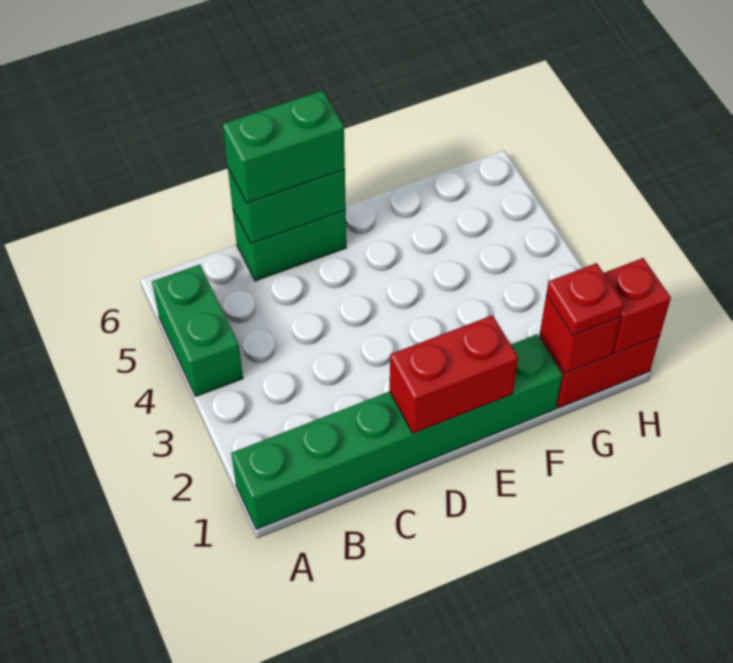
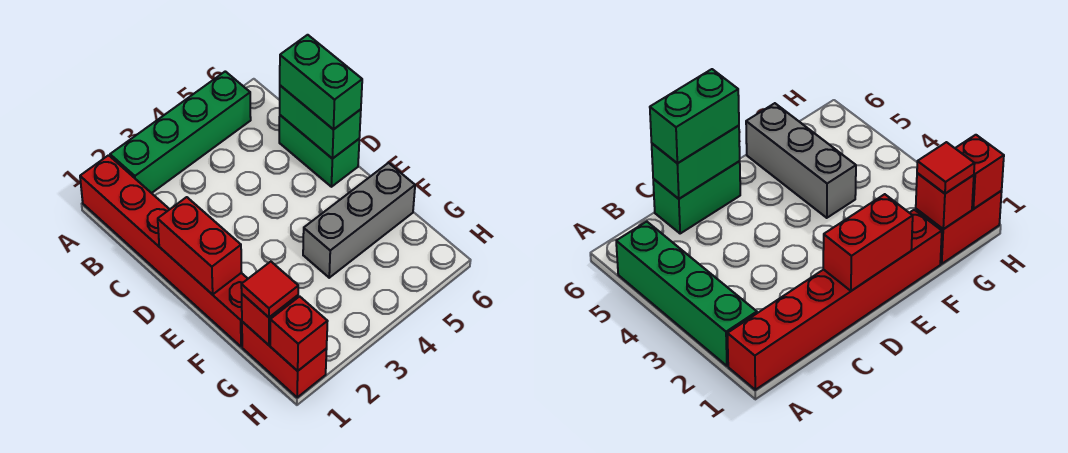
green 1x6 brick [231,334,562,529] -> red 1x6 brick [80,155,248,347]
green 1x2 brick [152,264,243,397] -> green 1x4 brick [110,71,251,193]
none -> grey 1x3 brick [303,163,415,278]
red 1x1 plate [546,263,624,335] -> red 1x1 tile [241,262,298,317]

